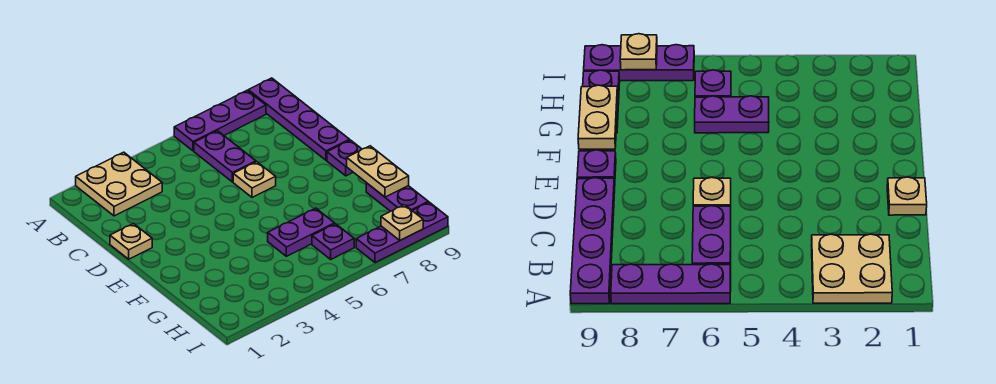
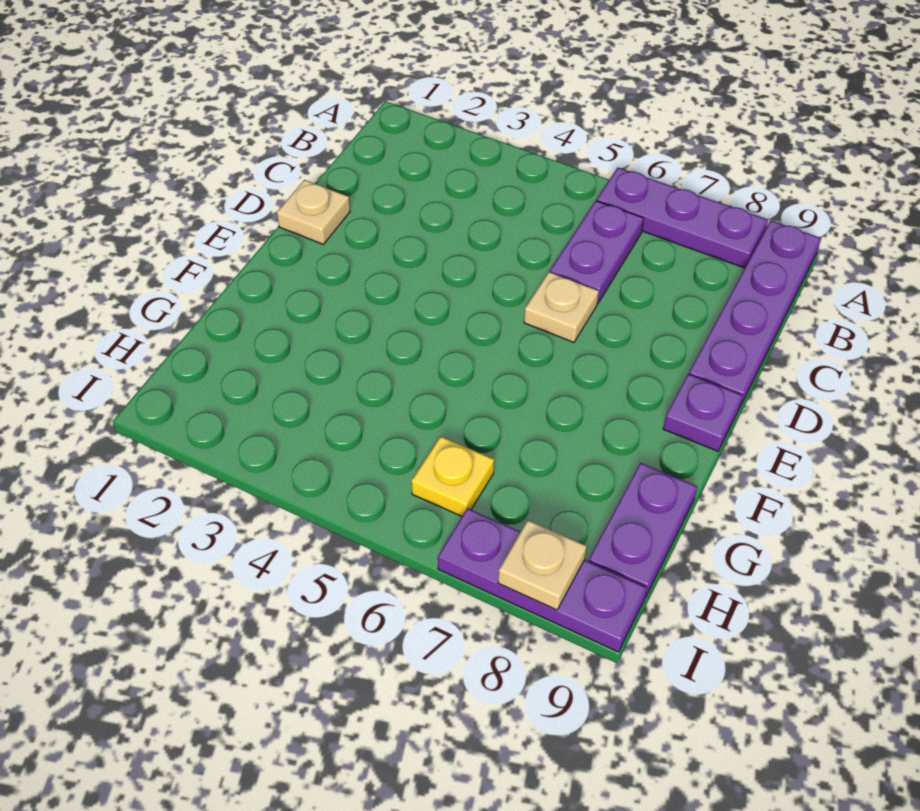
tan 2x2 plate [76,152,162,216] -> none
tan 1x2 plate [347,146,409,197] -> none
purple 1x2 plate [268,208,335,256] -> none
purple 1x1 plate [312,224,354,259] -> yellow 1x1 plate [411,436,494,516]

